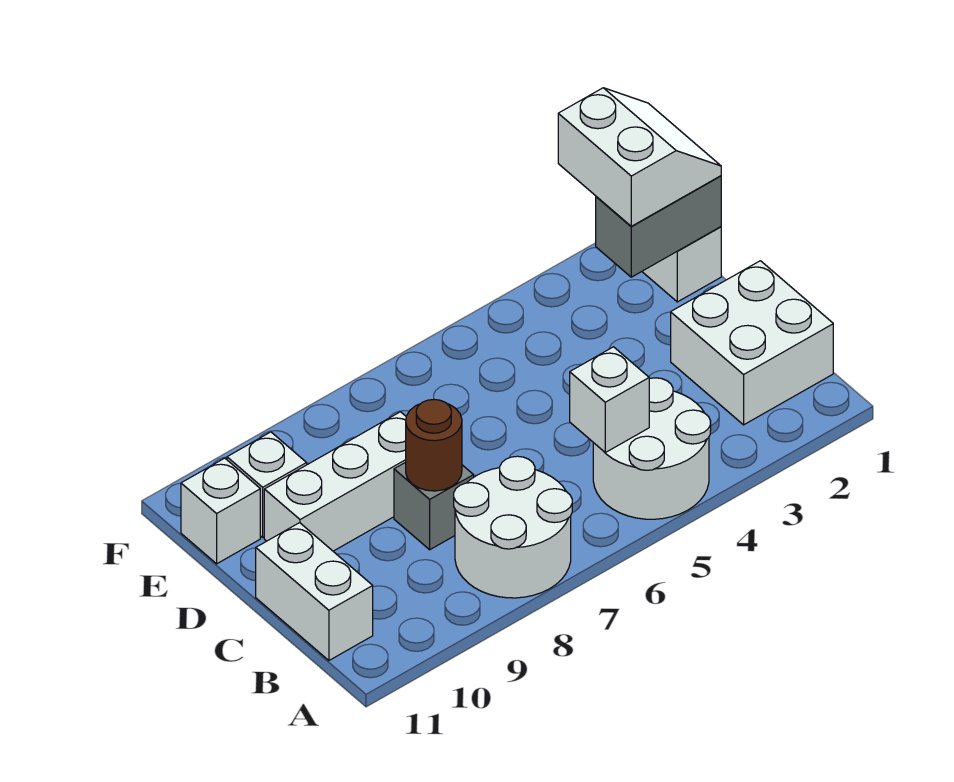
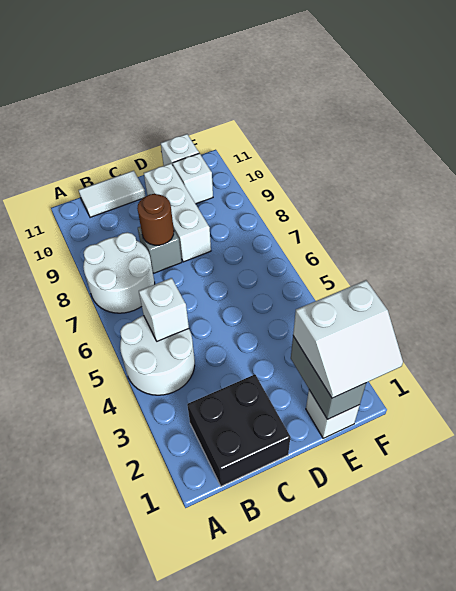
white 2x2 brick [671,261,833,425] -> black 2x2 brick [187,375,290,486]
white 1x2 brick [256,523,373,660] -> white 1x2 tile [79,171,146,217]

